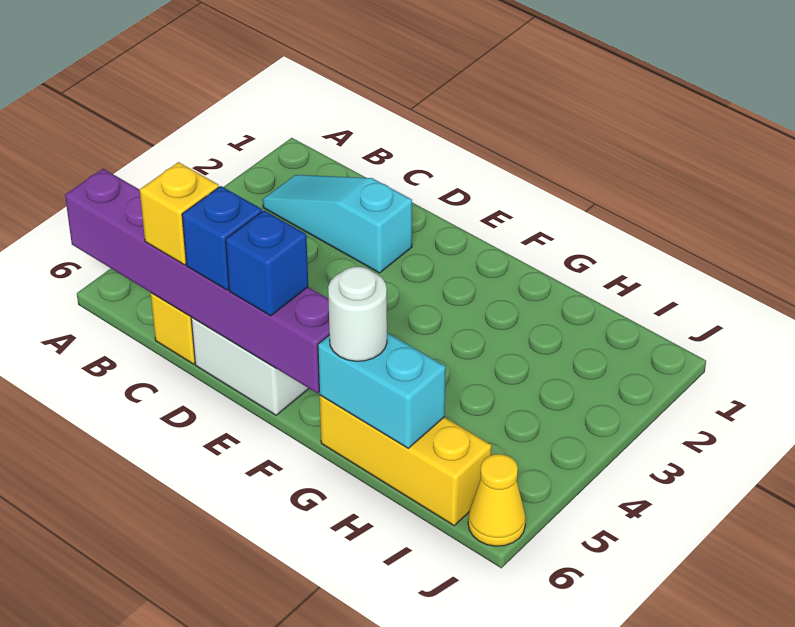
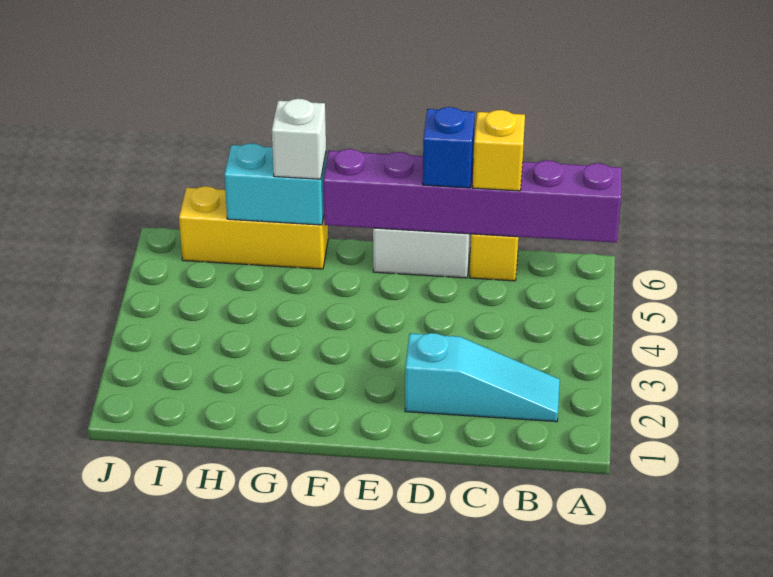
blue 1x1 brick [226,210,308,316] -> none
white 1x1 round brick [328,267,387,361] -> white 1x1 brick [272,99,326,179]
yellow 1x1 cone [468,454,526,546] -> none

